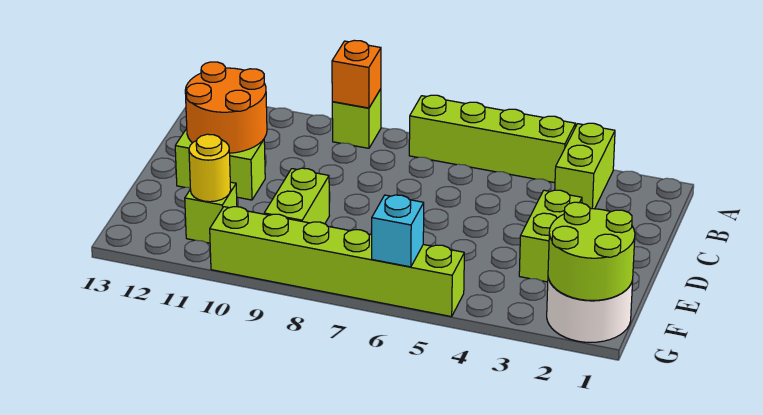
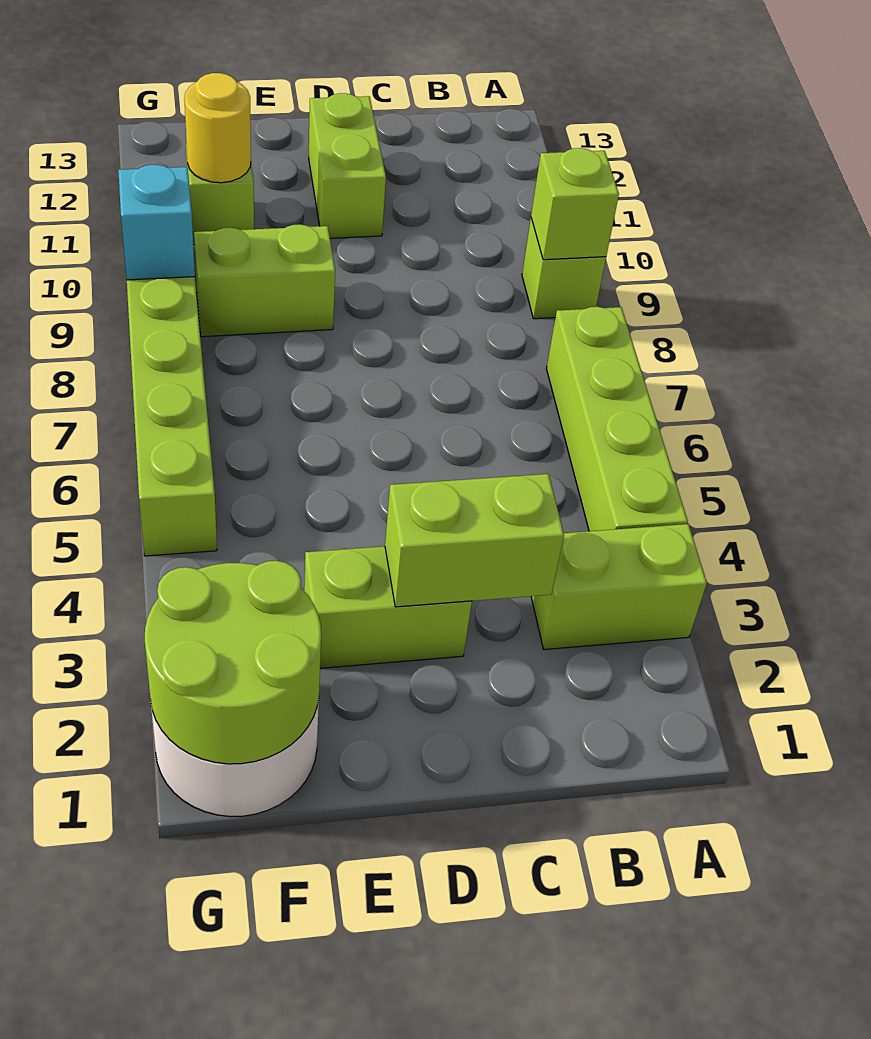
orange 1x1 brick [332,40,381,108] -> lime 1x1 brick [531,148,619,260]
none -> lime 1x2 brick [385,474,564,607]
orange 2x2 round brick [185,62,267,153] -> none
cyan 1x1 brick [372,195,424,267] -> cyan 1x1 brick moved to [118,165,195,280]

